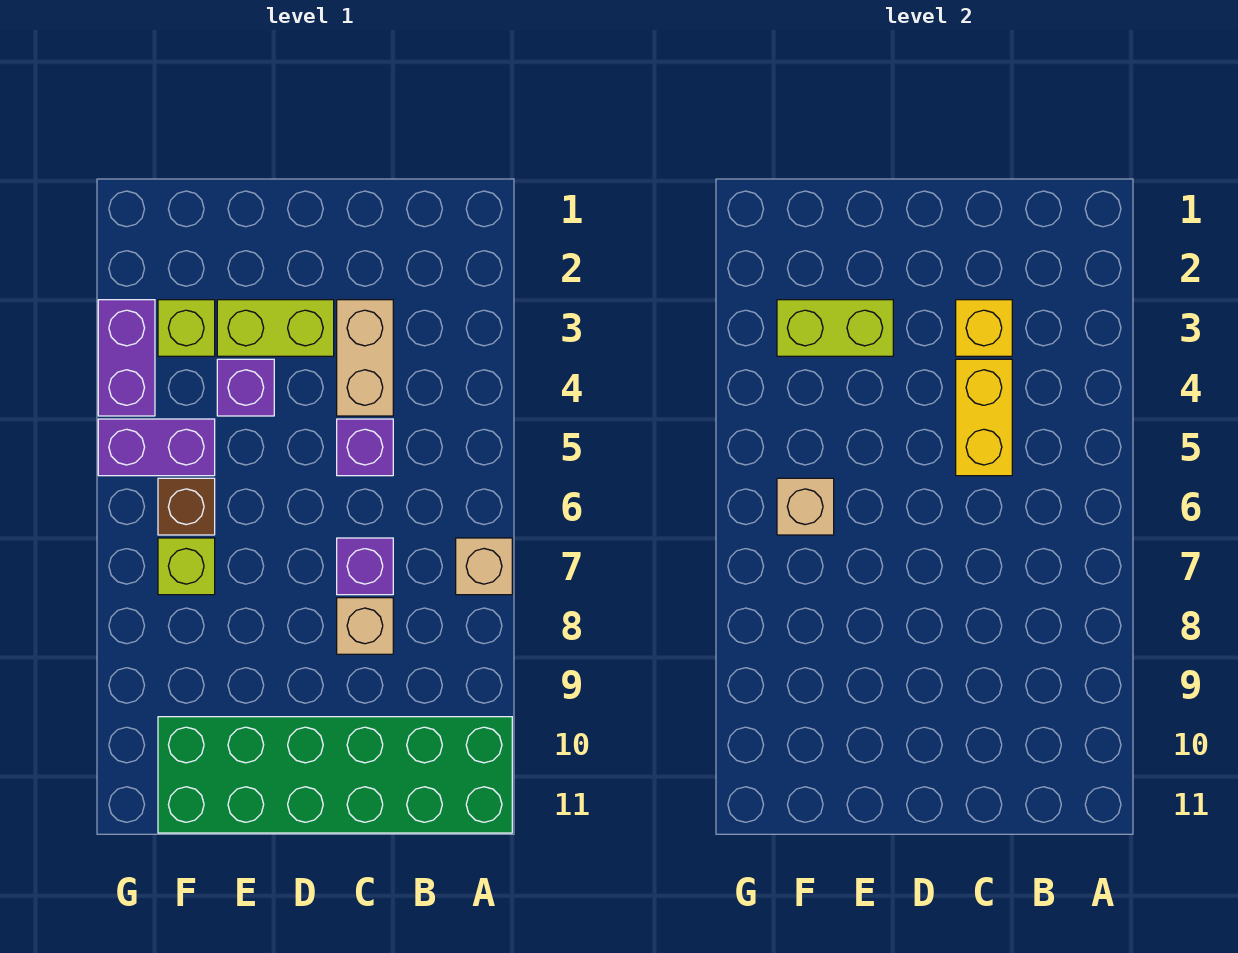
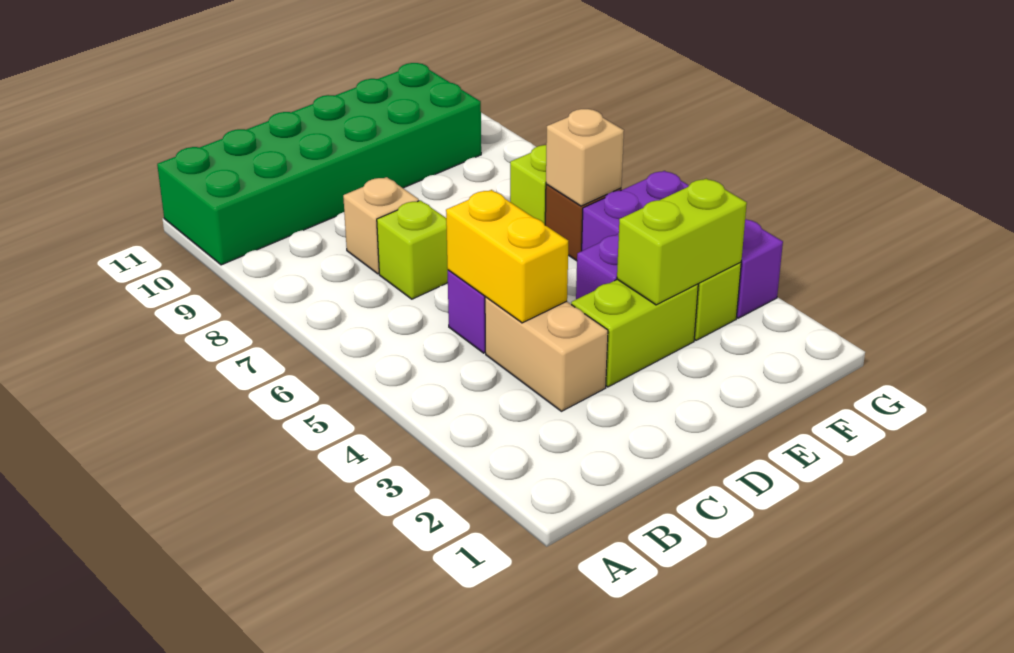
tan 1x1 brick [456,538,512,595] -> none
yellow 1x1 brick [956,300,1012,356] -> none
purple 1x1 brick [337,538,393,595] -> lime 1x1 brick [377,200,448,299]

